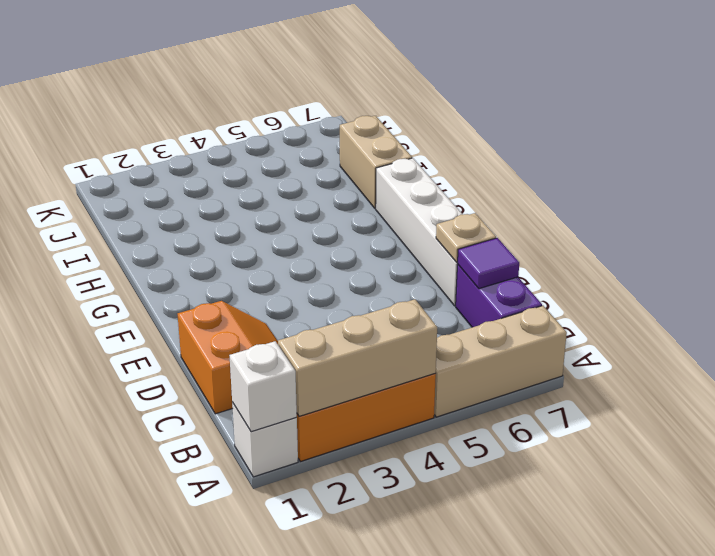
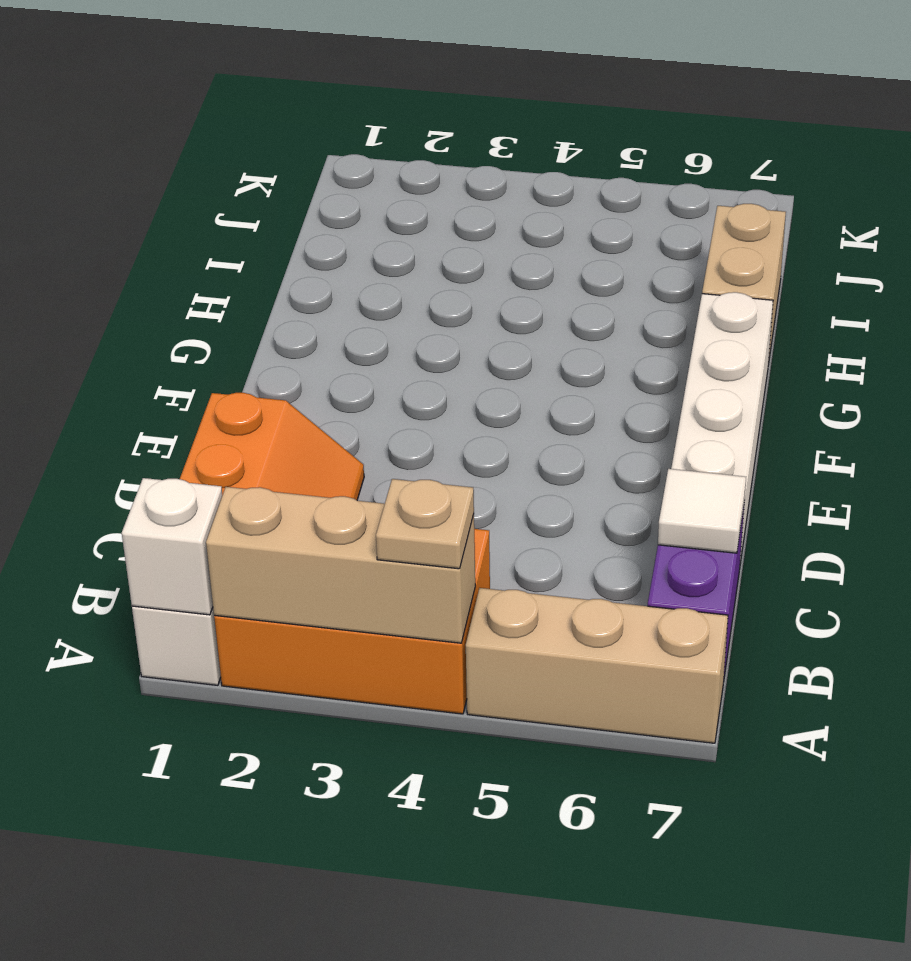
purple 1x1 tile [457,238,519,289] -> white 1x1 tile [658,469,746,553]
tan 1x1 plate [436,213,496,262] -> tan 1x1 plate moved to [376,479,474,569]

